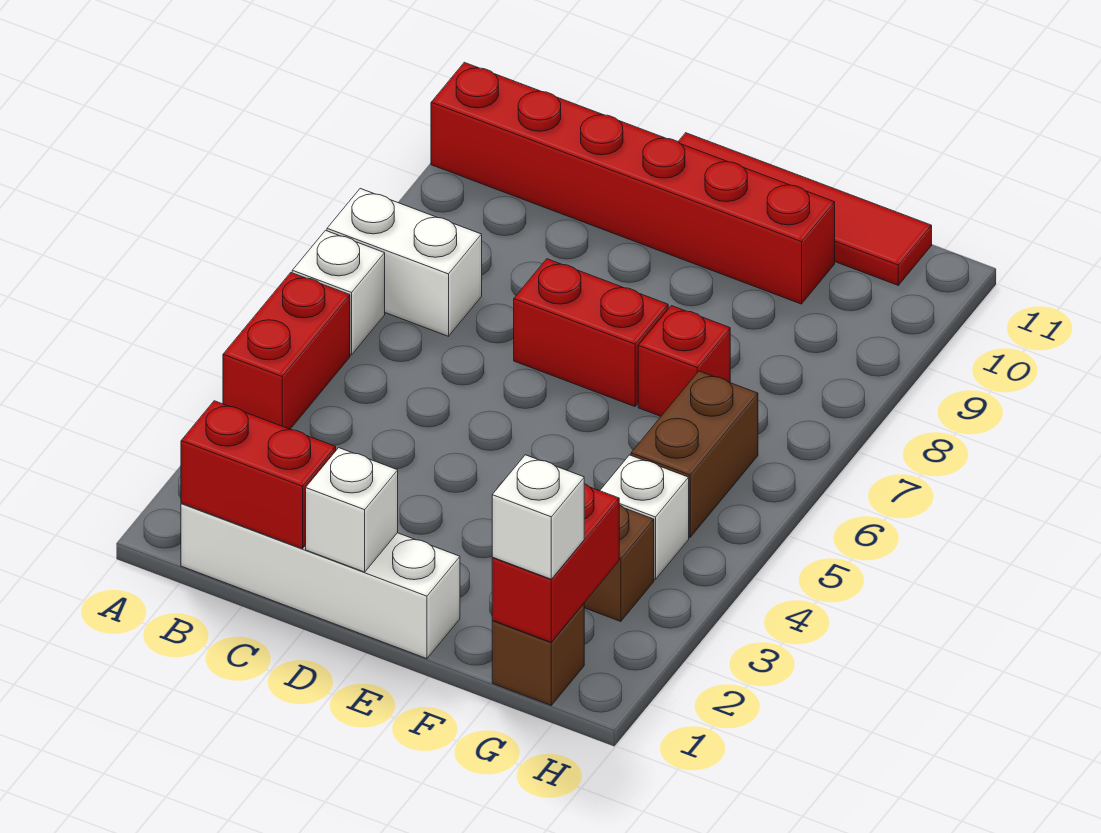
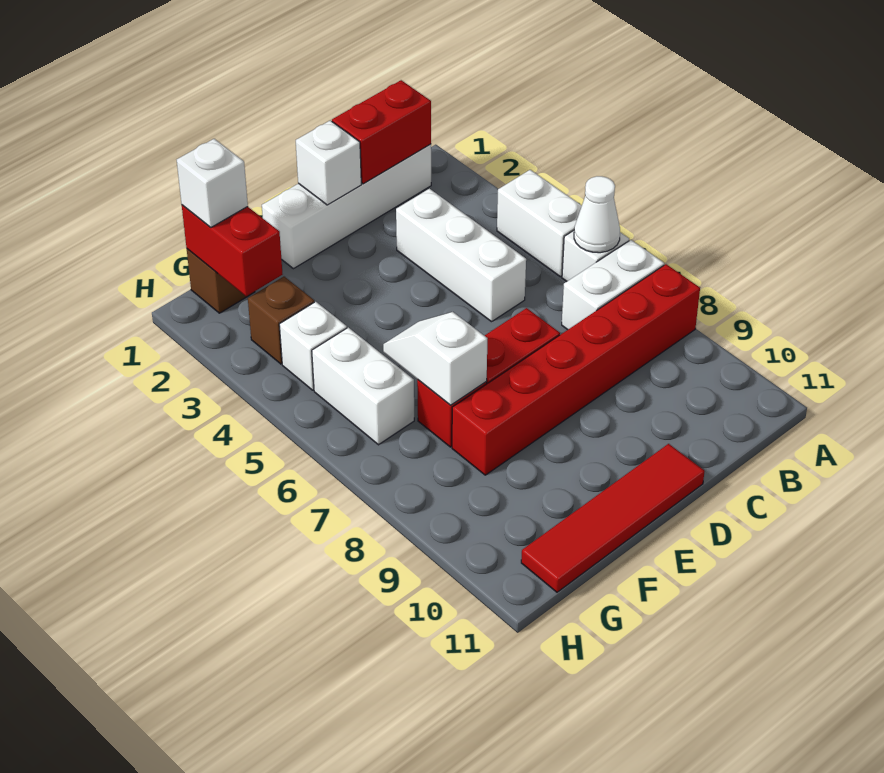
red 1x2 brick [223,273,350,429] -> white 1x2 brick [497,170,582,277]
none -> white 1x1 cone [574,176,620,253]
red 1x6 brick [431,62,835,304] -> red 1x6 brick moved to [452,264,700,475]
none -> white 1x3 brick [396,189,526,322]
none -> white 1x2 slope [383,312,487,405]
brown 1x2 brick [631,371,758,537] -> white 1x2 brick [312,327,414,445]

